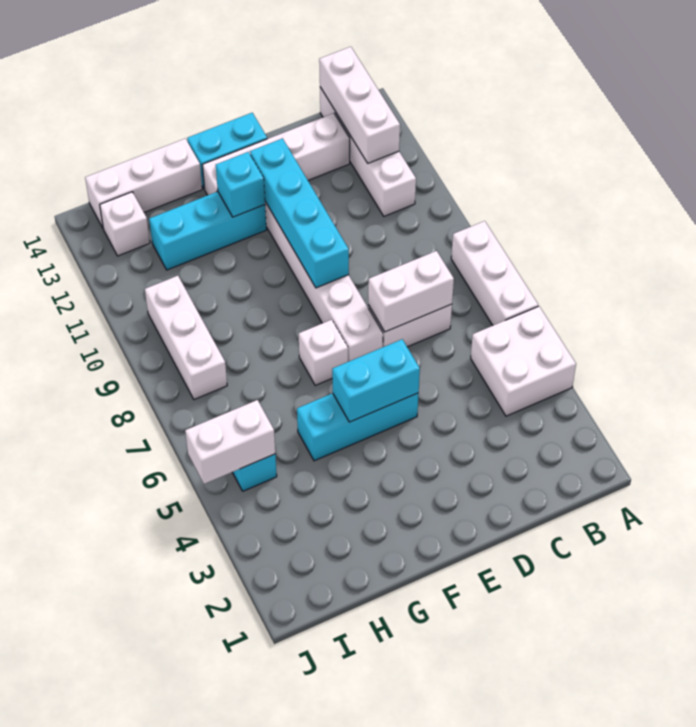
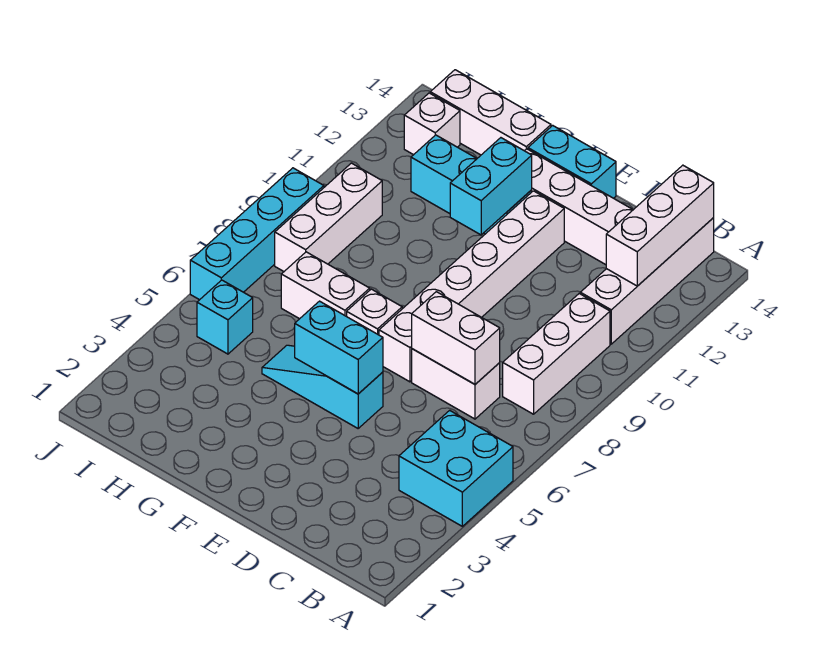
white 2x2 brick [471,306,576,416] -> cyan 2x2 brick [399,410,513,526]
white 1x3 brick [451,221,538,325] -> white 1x3 brick moved to [503,294,610,414]
cyan 1x3 brick [297,393,419,461] -> cyan 1x3 slope [262,345,383,428]
cyan 1x4 brick [250,138,349,288] -> cyan 1x4 brick moved to [190,168,324,300]
cyan 1x1 brick [216,152,265,217] -> cyan 1x2 brick [450,138,532,235]
white 1x2 brick [185,400,275,484] -> white 1x2 brick moved to [281,252,370,319]

